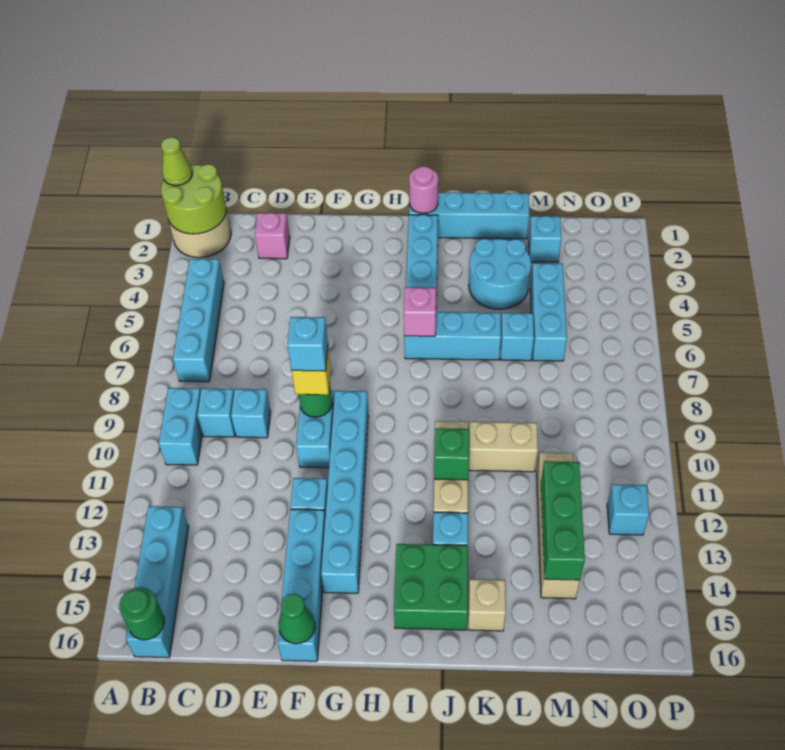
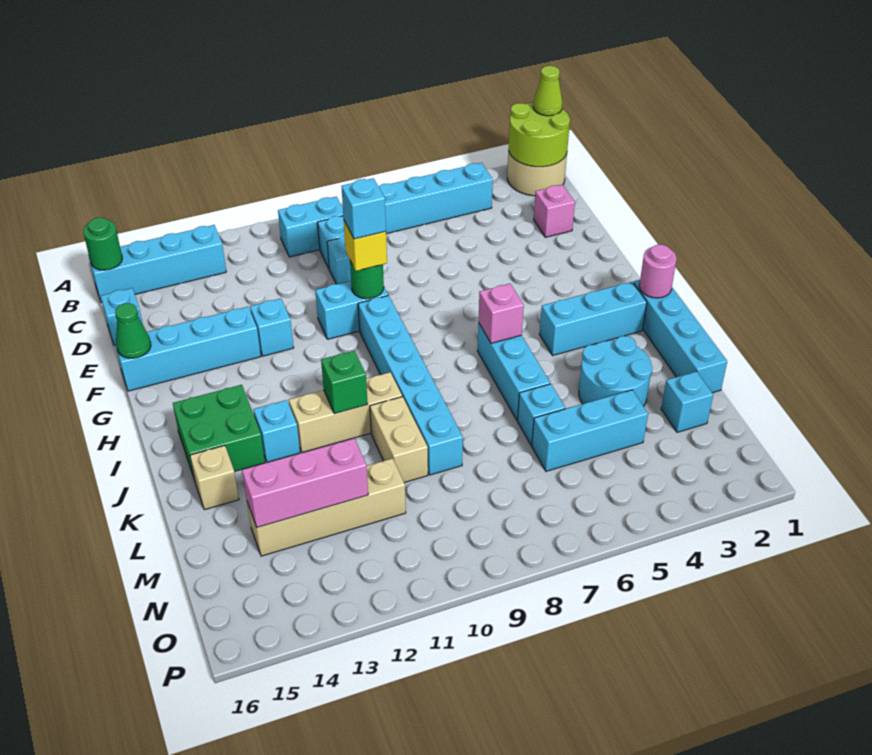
cyan 1x6 brick [321,391,368,593] -> cyan 1x6 brick turned to [358,295,463,475]
green 1x3 brick [541,461,585,580] -> pink 1x3 brick [242,438,368,527]
cyan 1x1 brick [607,484,649,535] -> cyan 1x1 brick moved to [101,288,143,345]

